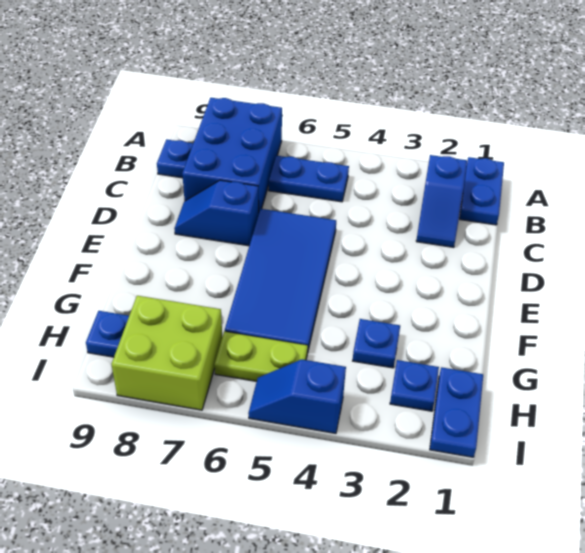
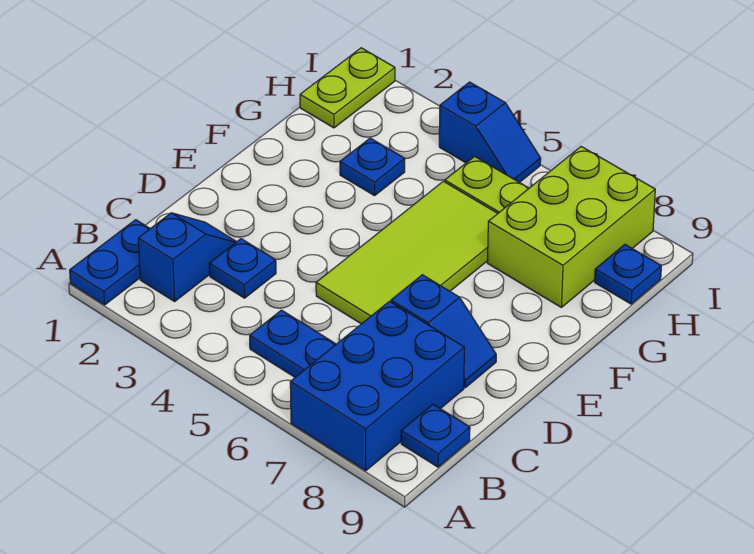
blue 2x4 tile [225,209,336,353] -> lime 2x4 tile [316,181,498,324]
blue 1x2 plate [430,367,483,457] -> lime 1x2 plate [300,48,395,128]
blue 1x1 plate [390,360,439,411] -> blue 1x1 plate moved to [209,239,276,298]
lime 2x2 brick [111,296,222,410] -> lime 2x3 brick [487,147,655,307]

